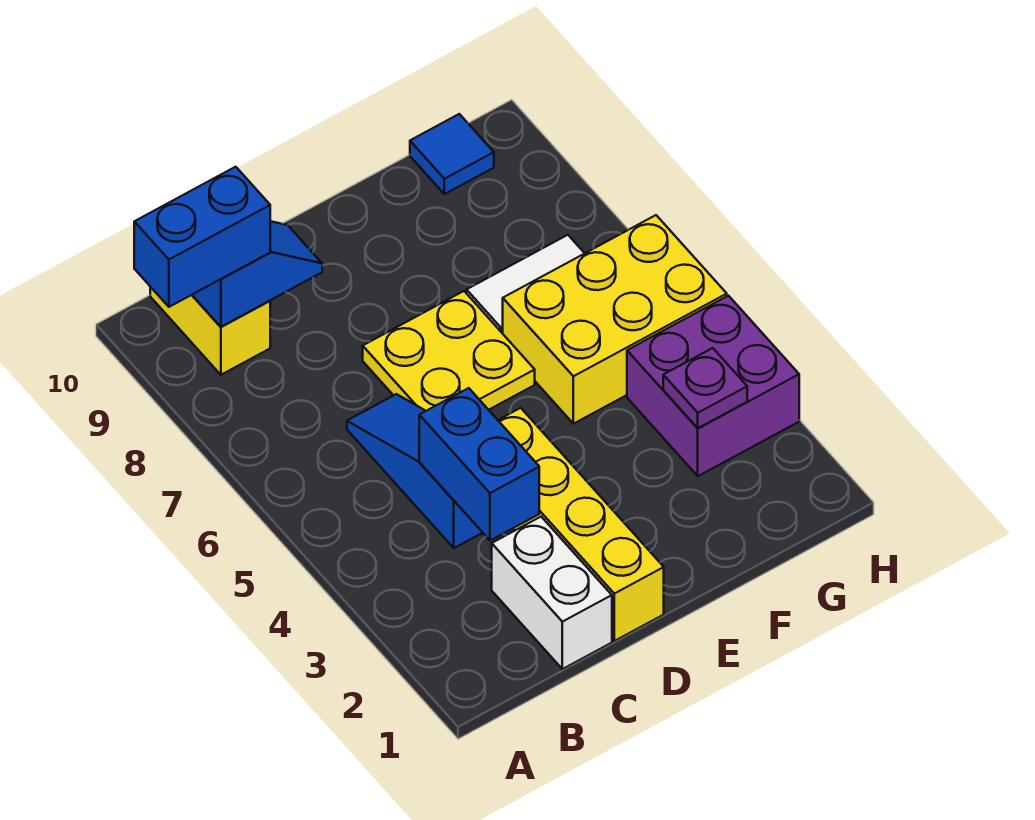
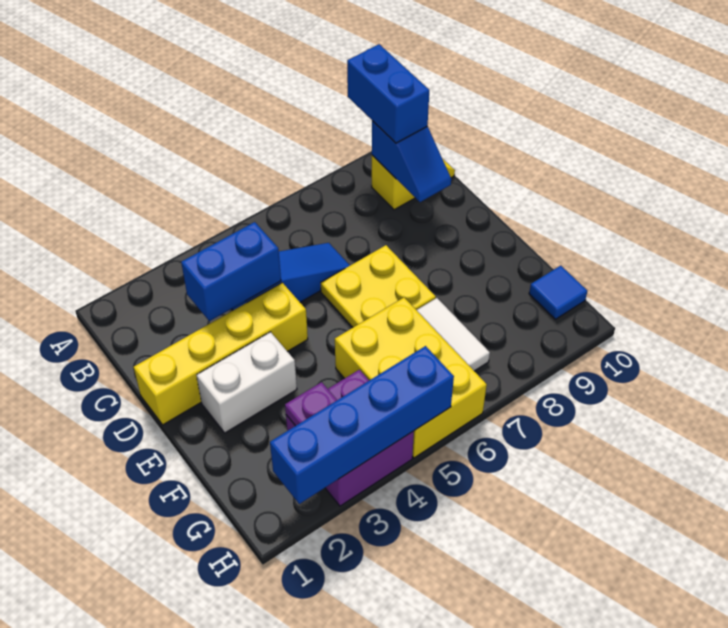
white 1x2 brick [492,517,612,669] -> white 1x2 brick moved to [196,332,297,433]
none -> blue 1x4 brick [270,346,454,504]

